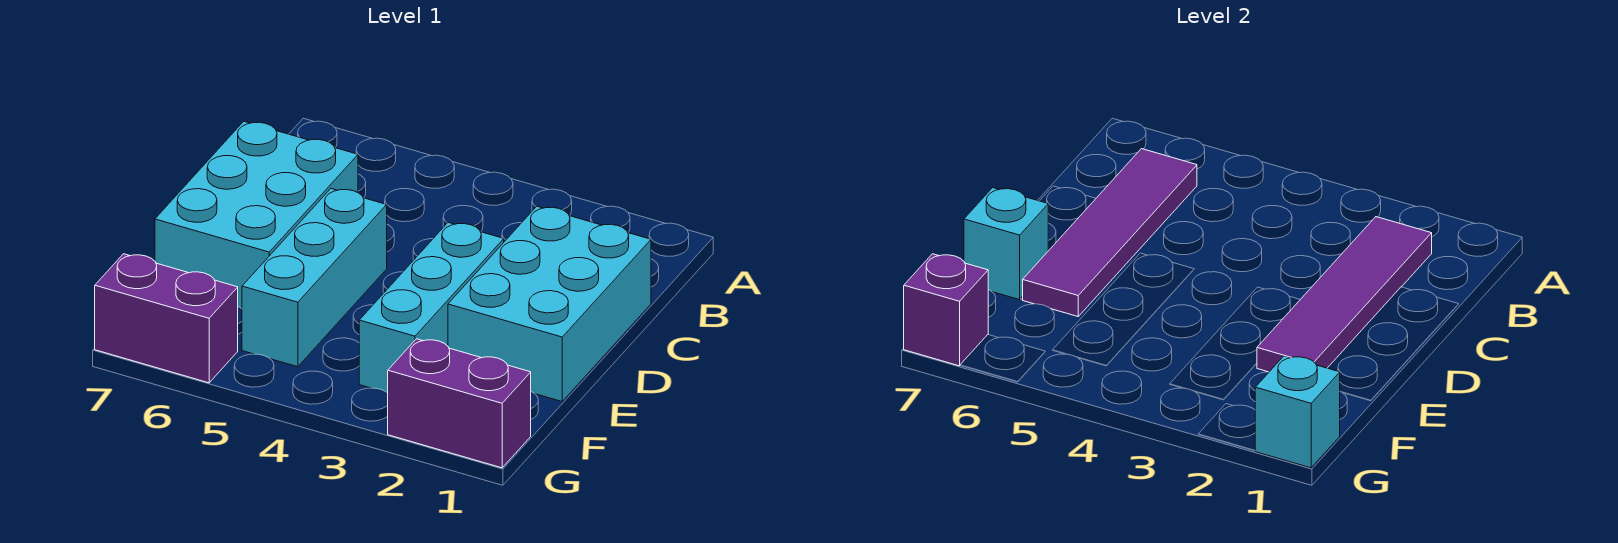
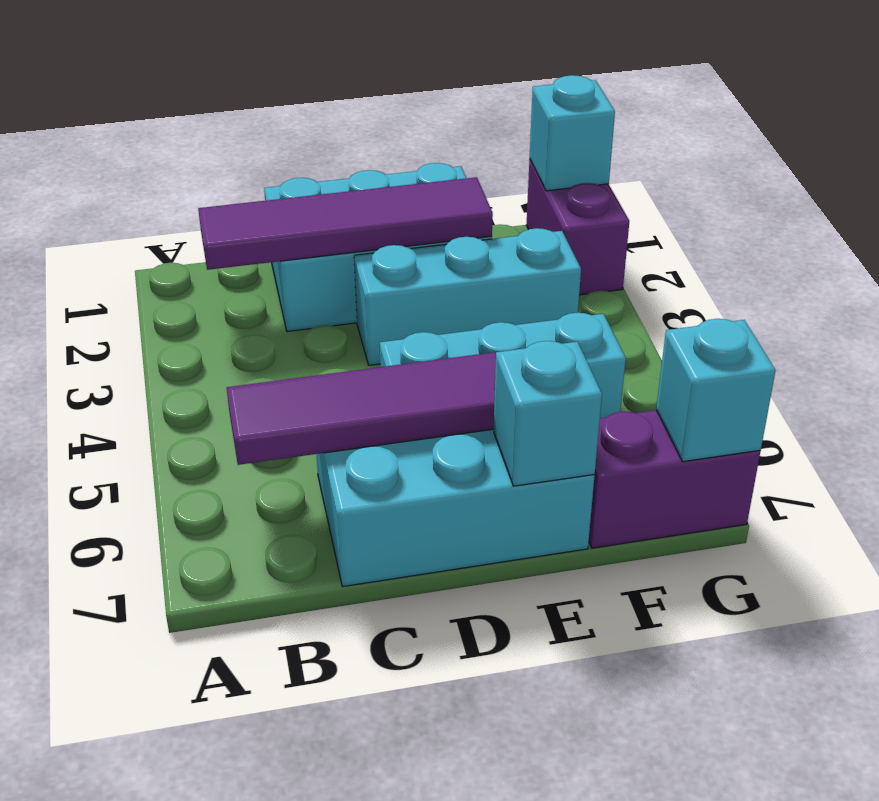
purple 1x2 brick [95,254,238,383] -> purple 1x2 brick turned to [589,410,761,548]
purple 1x1 brick [904,254,988,366] -> cyan 1x1 brick [656,319,776,462]

